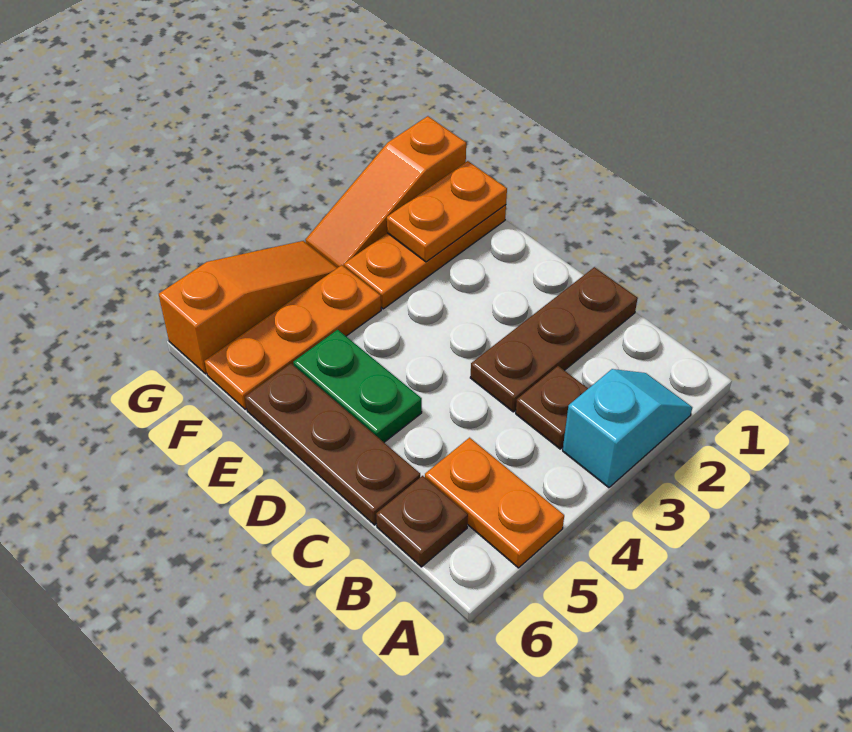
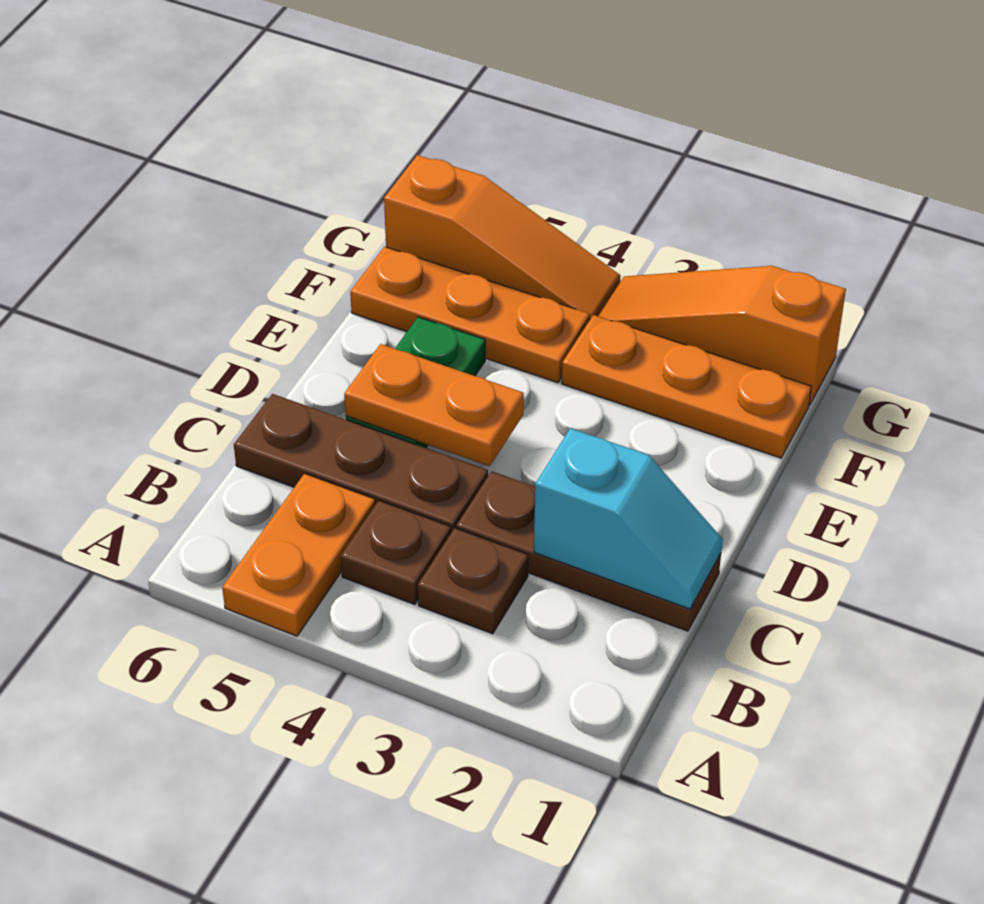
cyan 1x2 slope [563,369,692,488] -> cyan 1x2 slope moved to [534,428,723,609]
brown 1x1 plate [376,476,468,567] -> brown 1x1 plate moved to [341,501,451,604]
brown 1x3 plate [245,364,420,525] -> brown 1x3 plate turned to [234,394,488,533]
orange 1x2 plate [387,161,507,262] -> orange 1x2 plate moved to [344,344,524,466]

